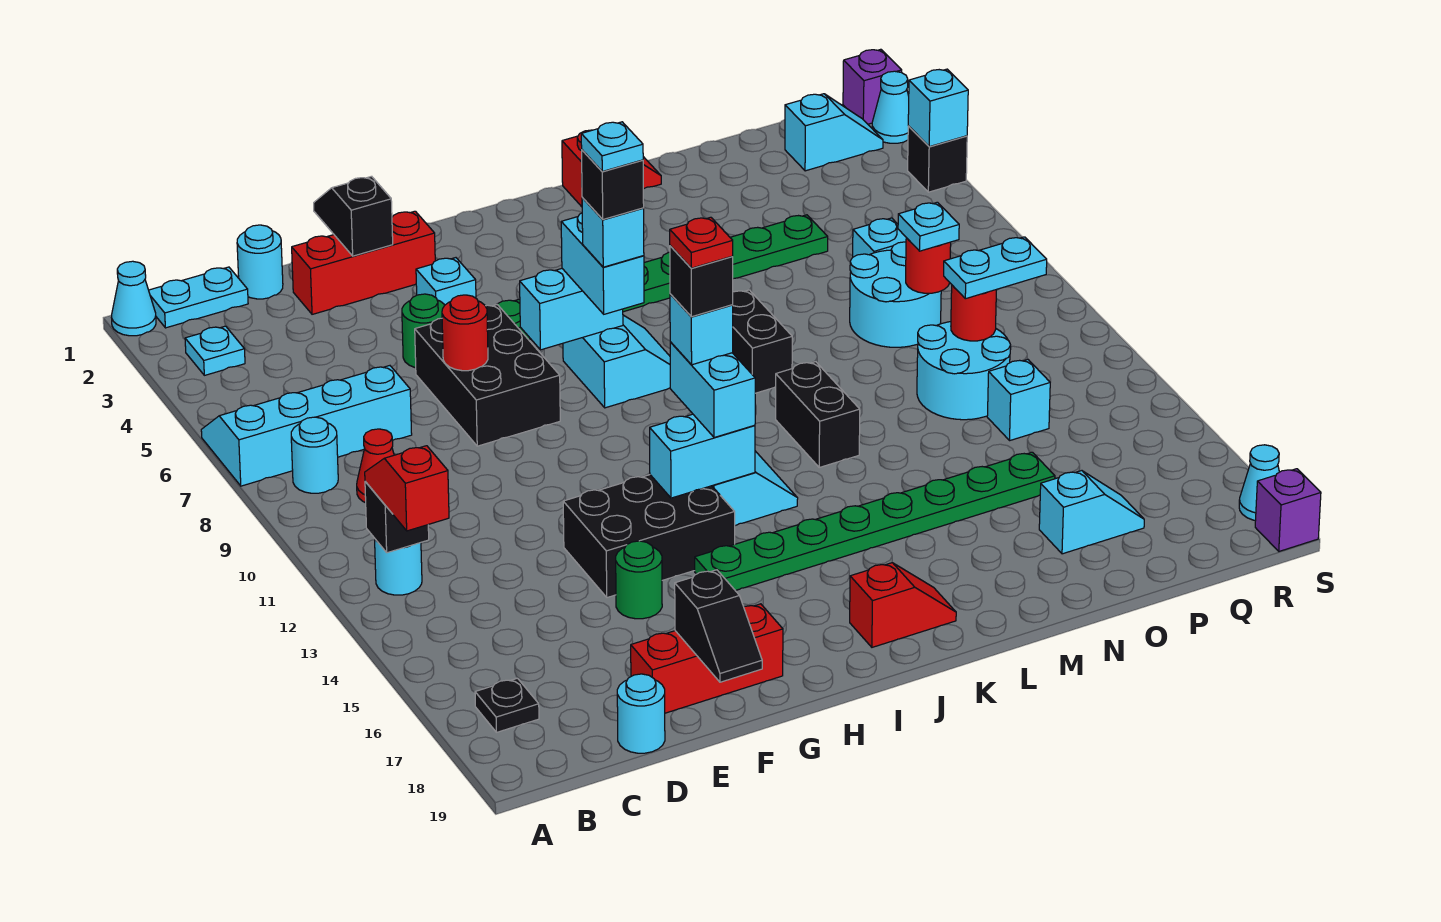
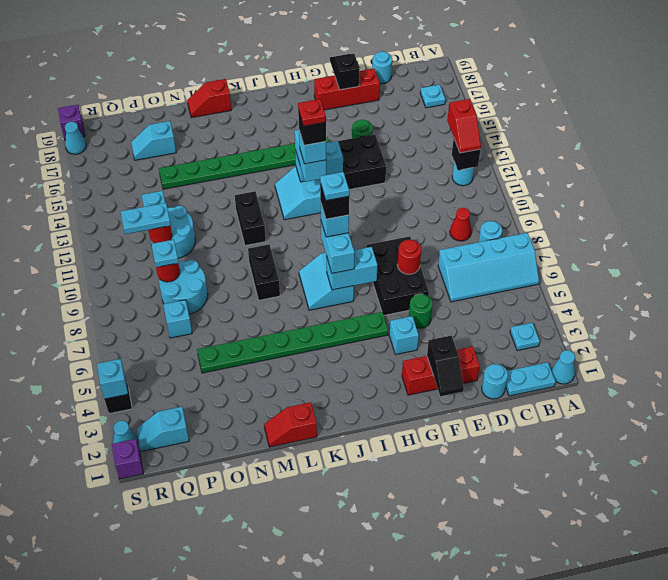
black 1x1 plate [475,678,539,732] -> cyan 1x1 plate [420,85,445,108]
red 1x2 slope [850,563,956,647] -> red 1x2 slope moved to [187,79,231,118]

